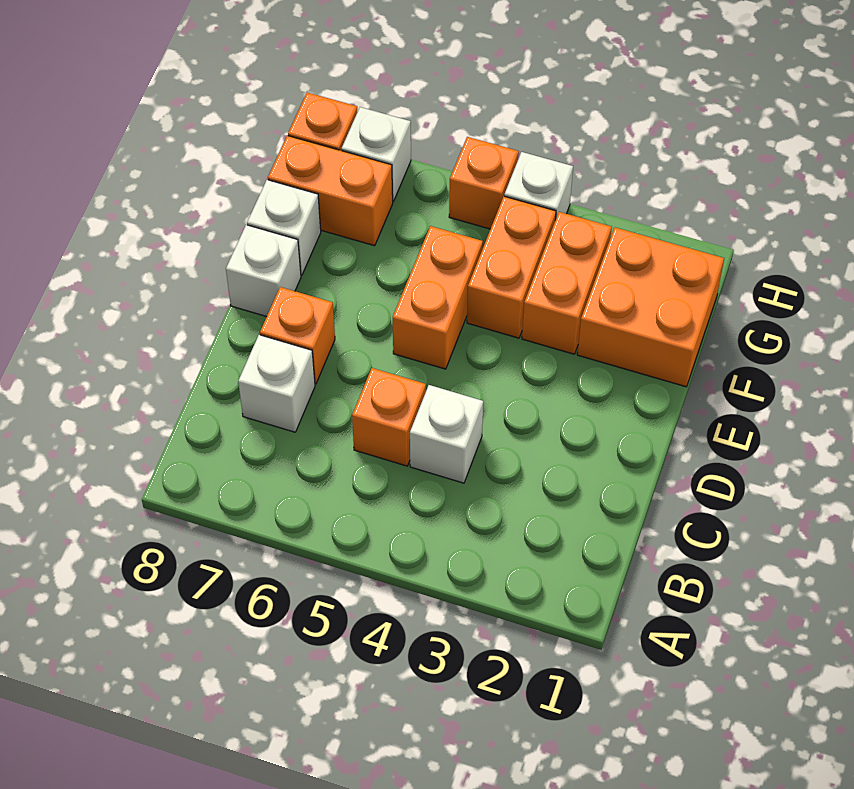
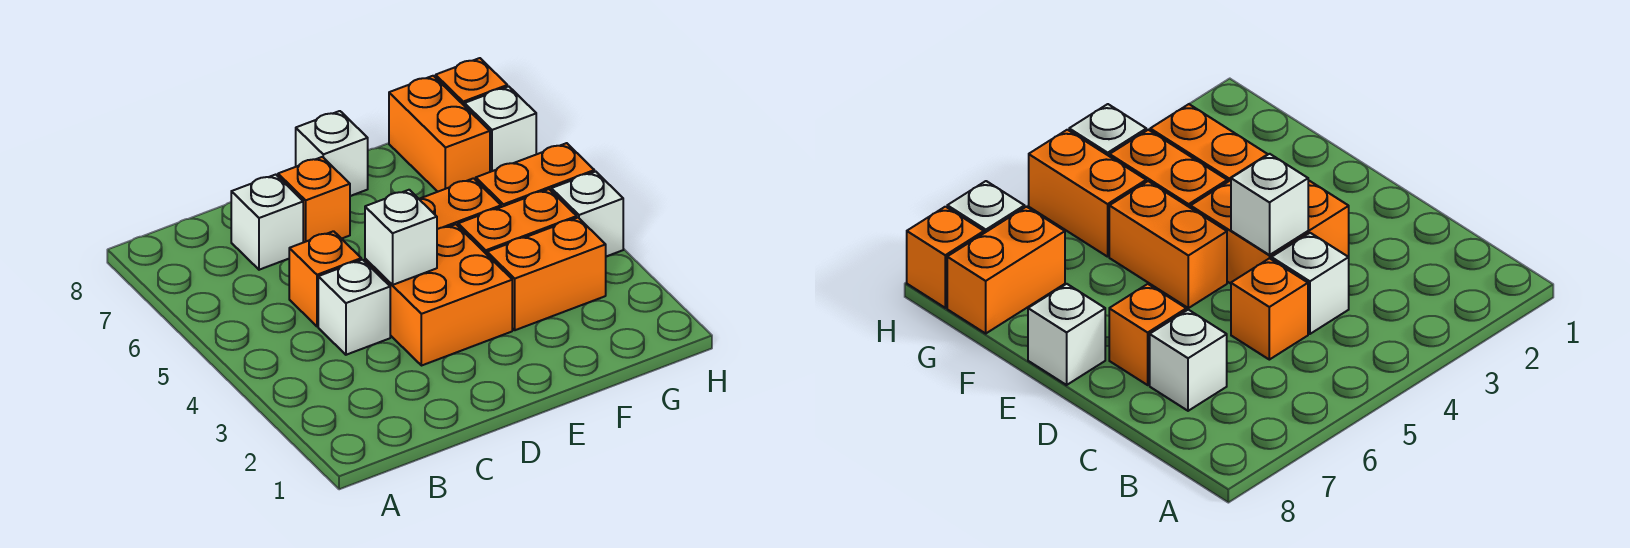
orange 2x2 brick [577,228,724,387] -> orange 2x2 brick moved to [365,224,512,366]
white 1x1 brick [247,180,321,275] -> white 1x1 brick moved to [365,190,437,285]
orange 1x1 brick [449,137,519,229] -> orange 1x2 brick [476,143,594,207]

